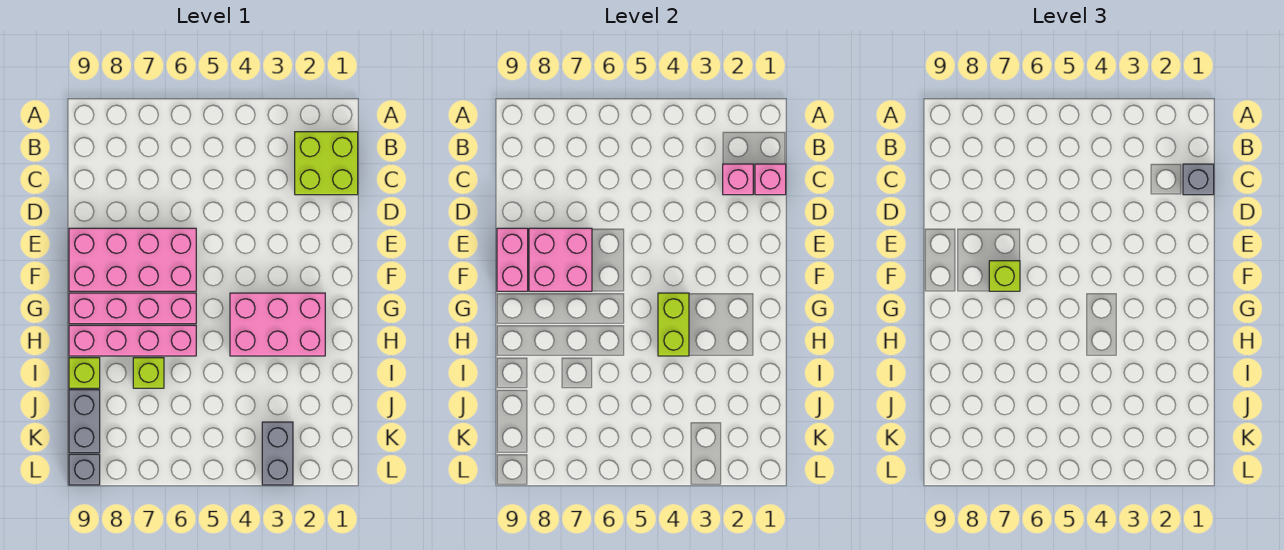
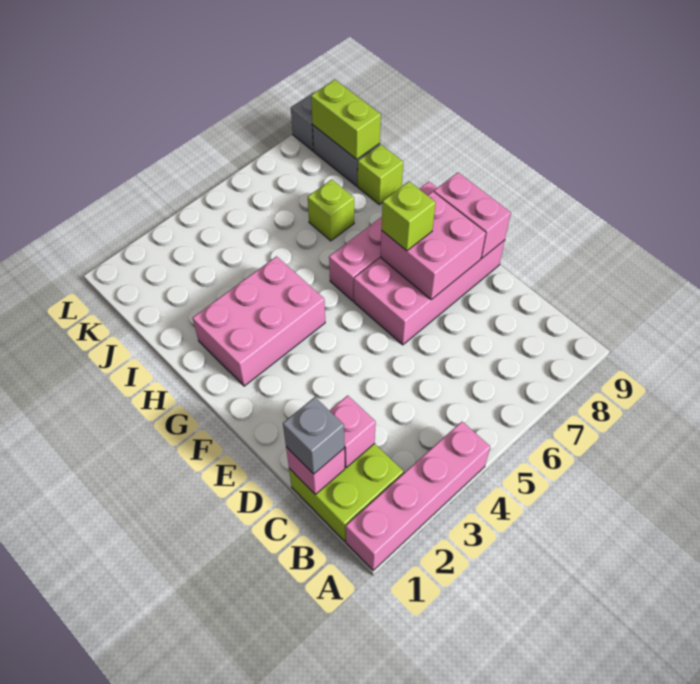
lime 1x2 brick [658,293,689,356] -> lime 1x2 brick moved to [311,80,381,159]
pink 1x4 brick [69,325,196,356] -> pink 1x4 brick moved to [346,422,490,570]
grey 1x2 brick [262,422,293,485] -> none

